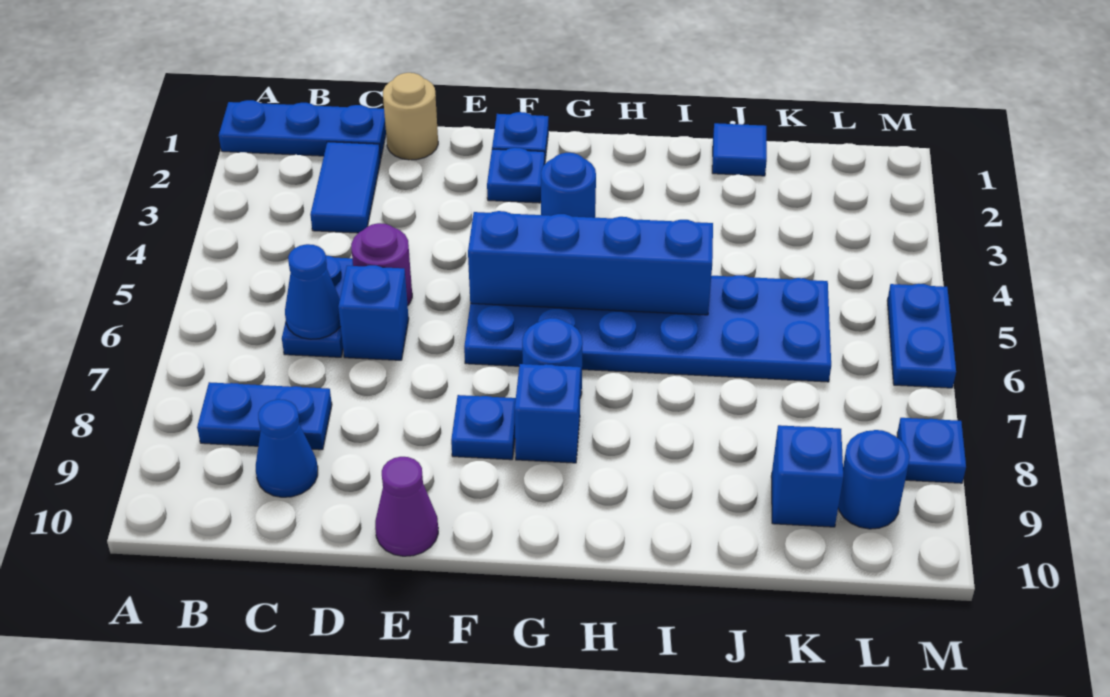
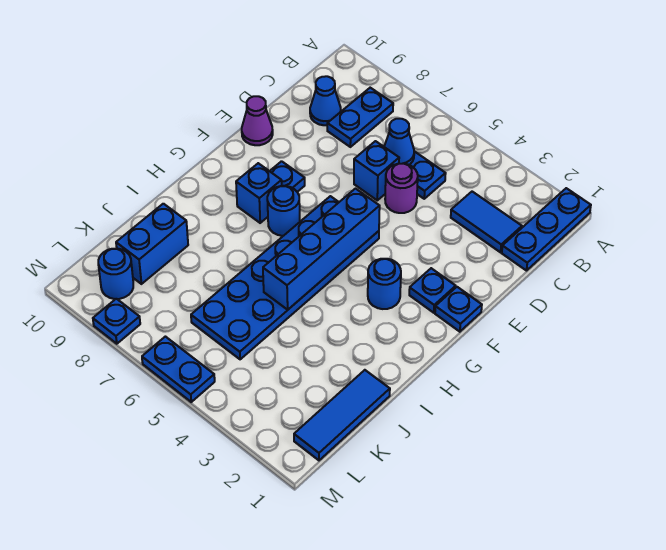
tan 1x1 round brick [383,73,438,160] -> none
blue 1x1 tile [712,123,767,176] -> blue 1x3 tile [294,370,390,460]
blue 1x1 brick [771,425,843,527] -> blue 1x2 brick [116,204,188,284]

